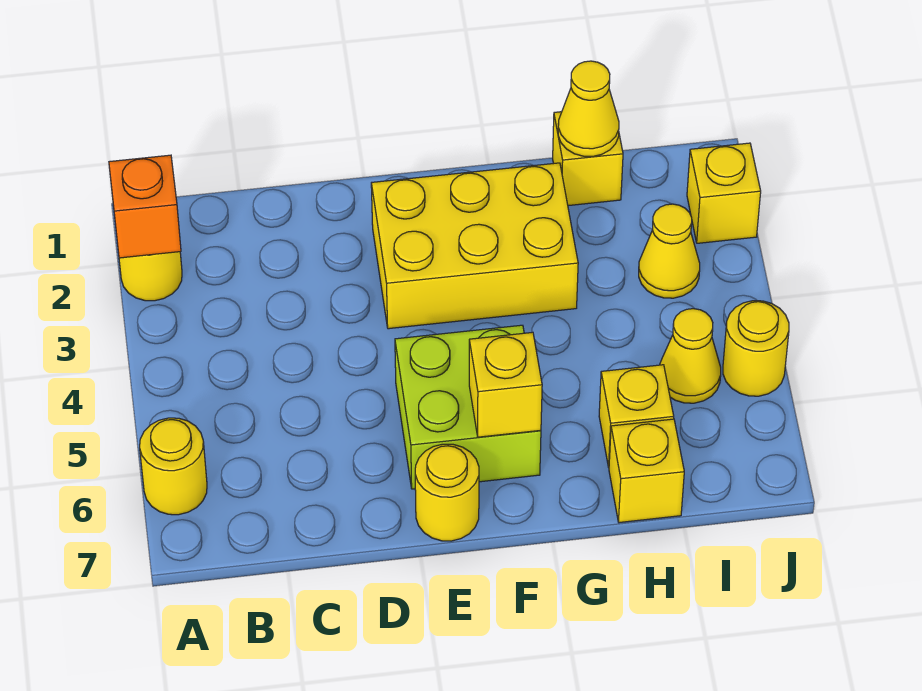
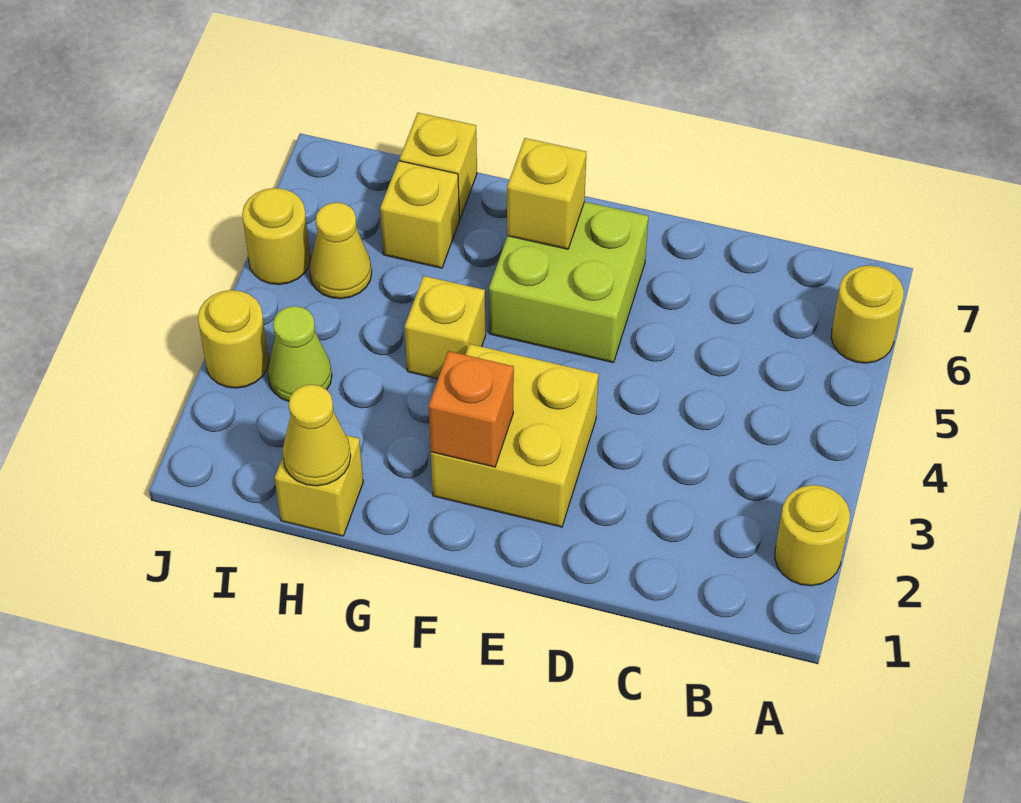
orange 1x1 brick [109,155,181,258] -> orange 1x1 brick moved to [429,351,514,467]
yellow 2x3 brick [371,163,578,329] -> yellow 2x2 brick [431,344,598,527]
yellow 1x1 round brick [415,444,479,541] -> yellow 1x1 round brick moved to [198,290,269,388]
yellow 1x1 cone [639,204,700,298] -> lime 1x1 cone [268,306,332,401]
yellow 1x1 brick [687,143,761,243] -> yellow 1x1 brick moved to [405,276,486,379]

